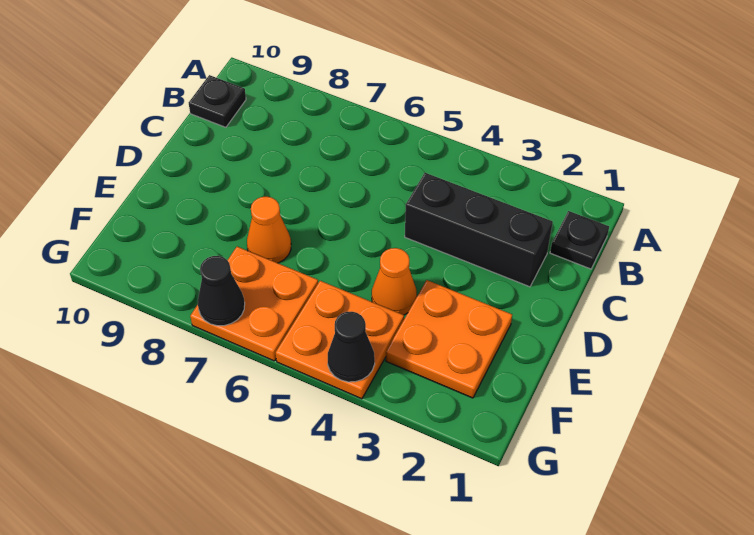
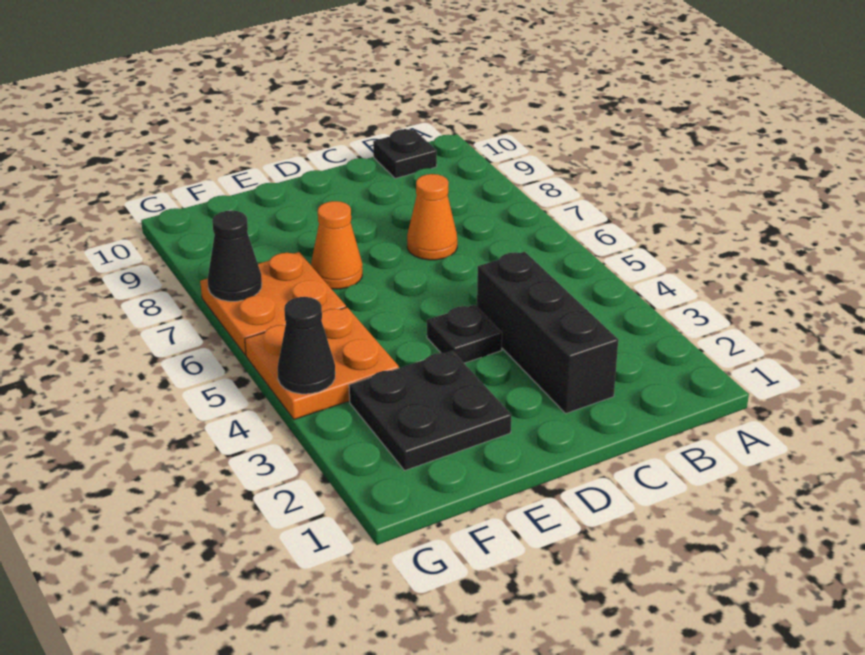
black 1x1 plate [550,211,609,269] -> black 1x1 plate moved to [427,305,502,363]
orange 2x2 plate [386,280,512,398] -> black 2x2 plate [349,351,511,470]
orange 1x1 cone [372,248,417,315] -> orange 1x1 cone moved to [407,174,457,260]

